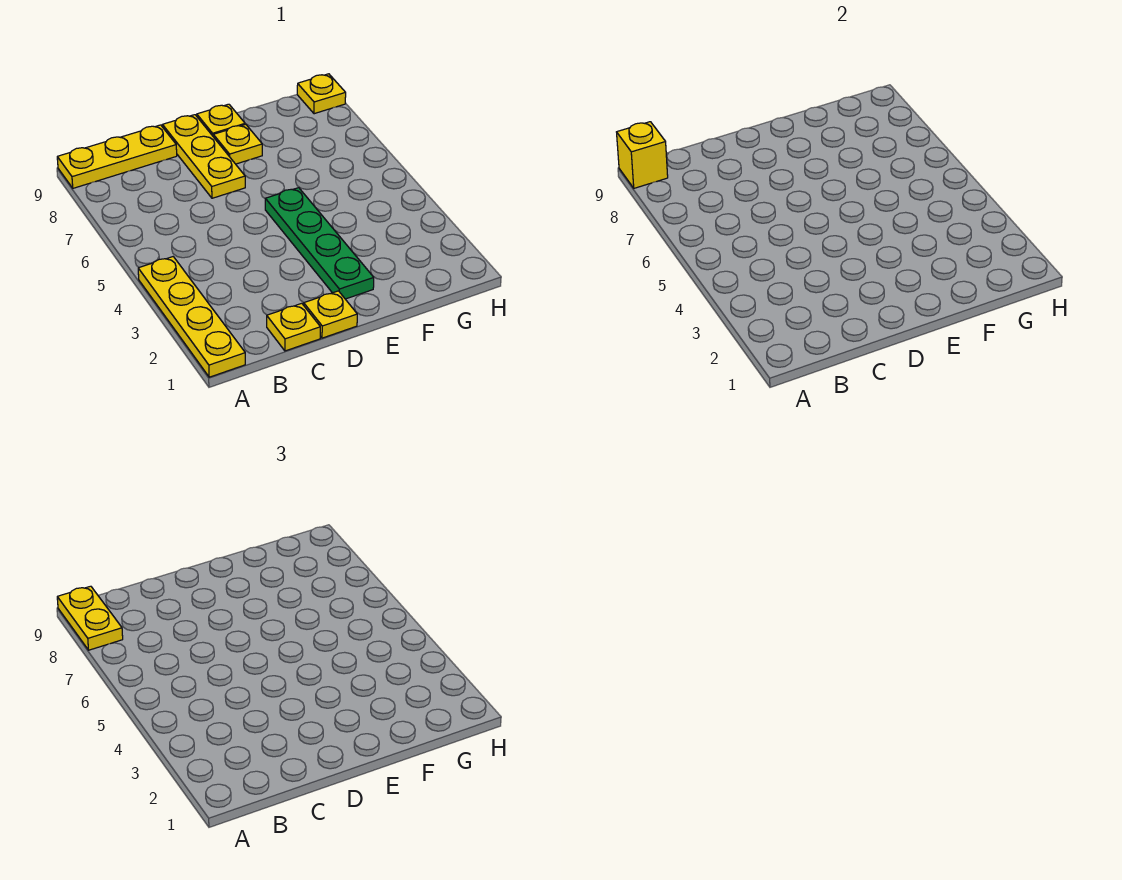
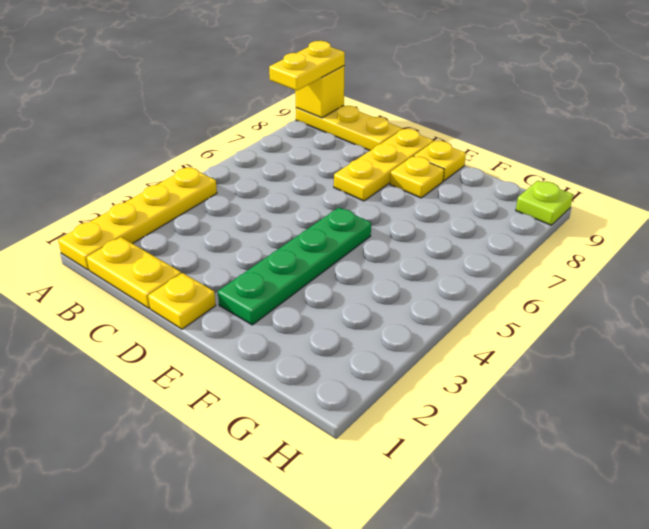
yellow 1x1 plate [267,303,320,351] -> yellow 1x2 plate [86,237,181,308]
yellow 1x1 plate [297,74,346,114] -> lime 1x1 plate [516,181,573,225]

